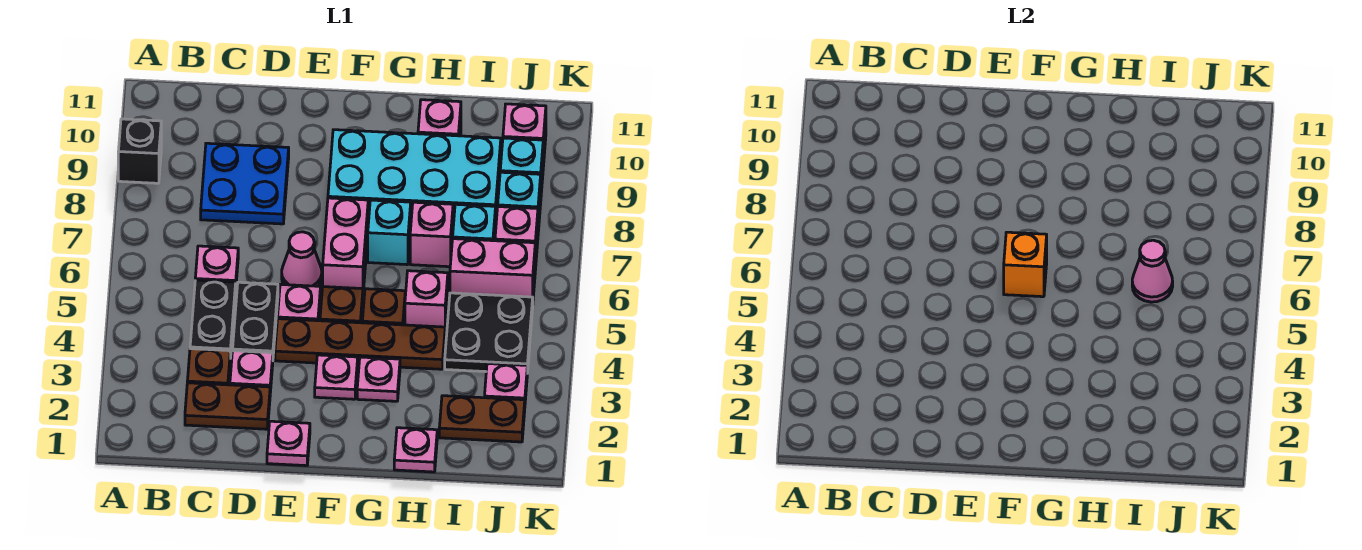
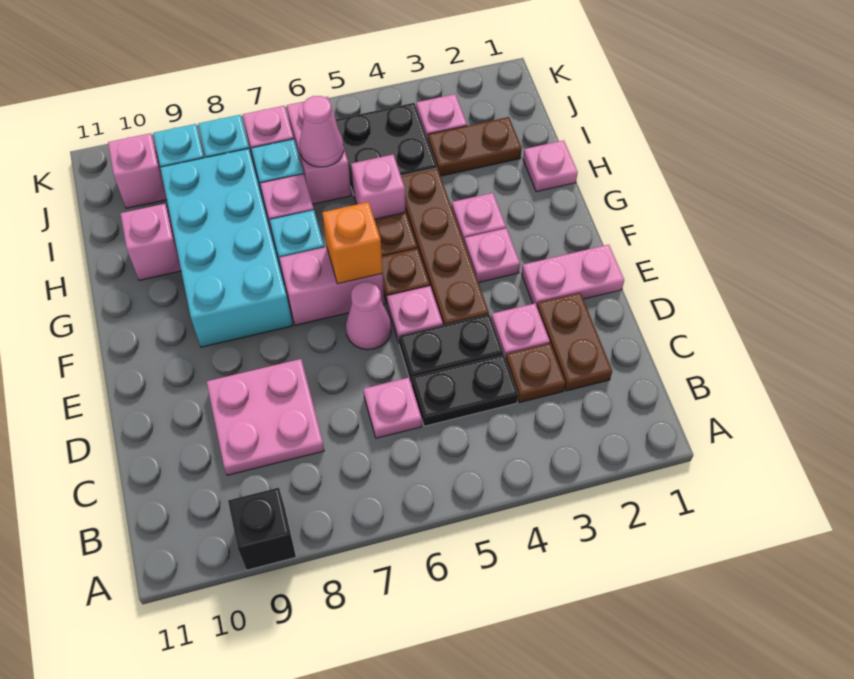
blue 2x2 plate [201,143,289,224] -> pink 2x2 plate [207,359,324,475]
pink 1x1 plate [267,421,310,466] -> pink 1x2 plate [522,245,624,306]
brown 1x2 plate [439,396,525,442] -> brown 1x2 plate turned to [428,117,522,176]

